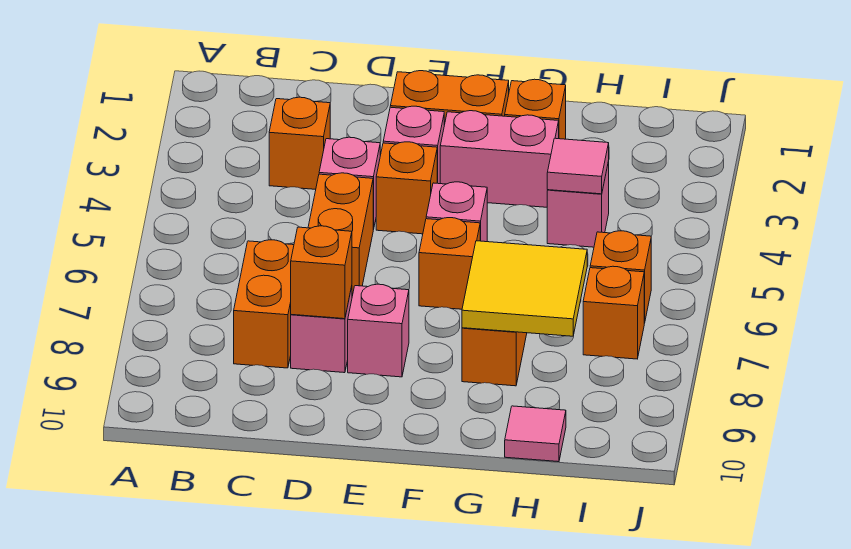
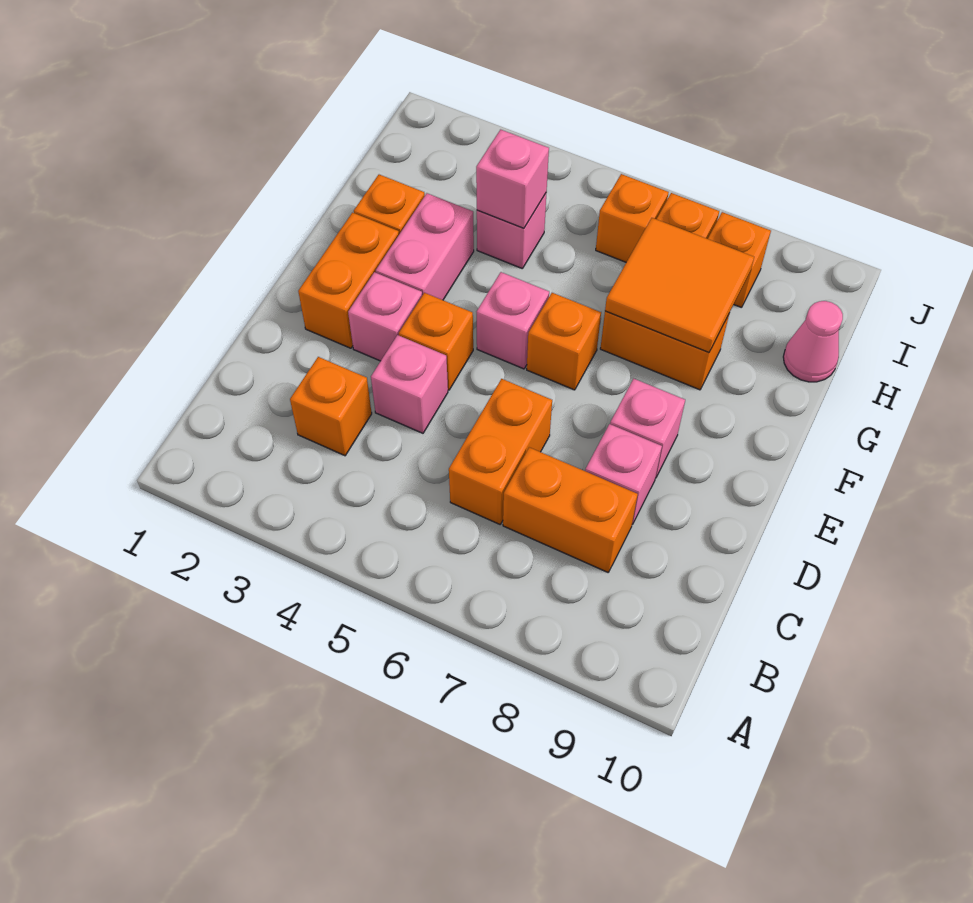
orange 1x2 brick [308,173,373,296] -> orange 1x2 brick turned to [449,379,552,524]
orange 1x1 brick [291,226,352,319] -> orange 1x1 brick moved to [708,212,771,308]
yellow 2x2 tile [462,241,587,336] -> orange 2x2 tile [605,218,754,352]
pink 1x1 tile [547,138,609,194] -> pink 1x1 brick [476,130,549,228]
pink 1x1 tile [505,406,566,462] -> pink 1x1 cone [783,301,843,382]

